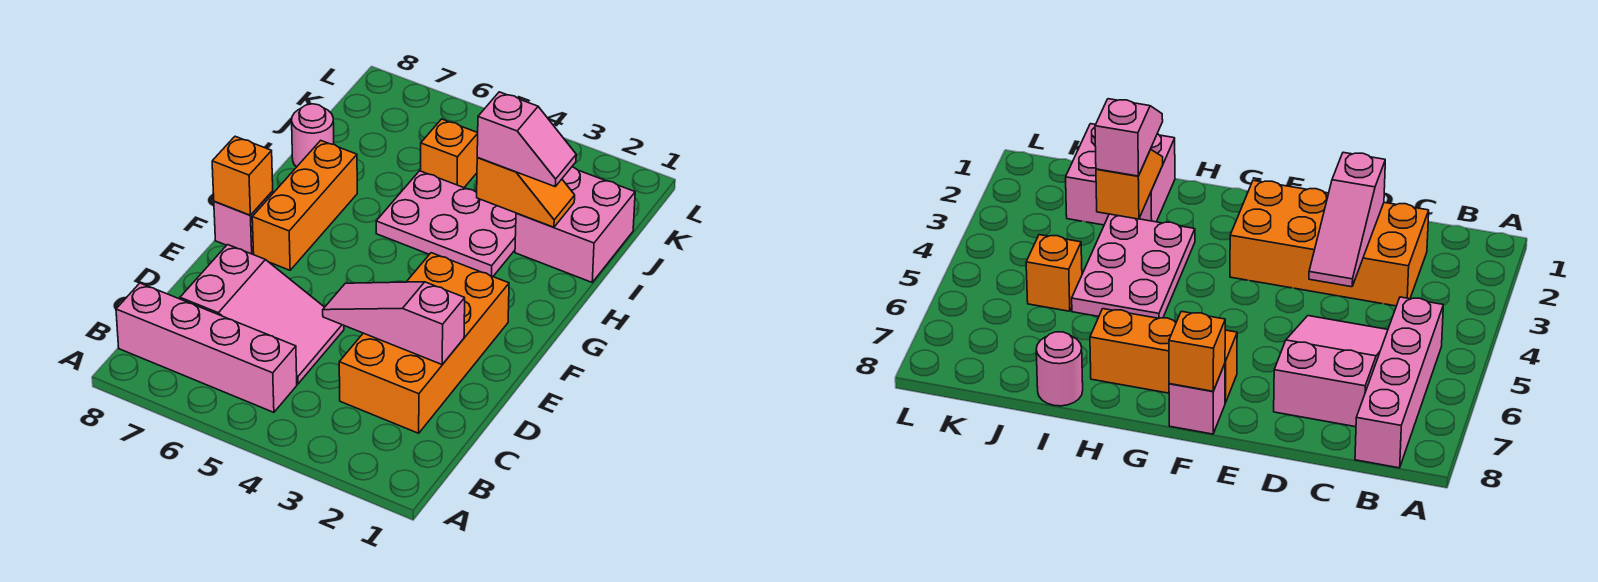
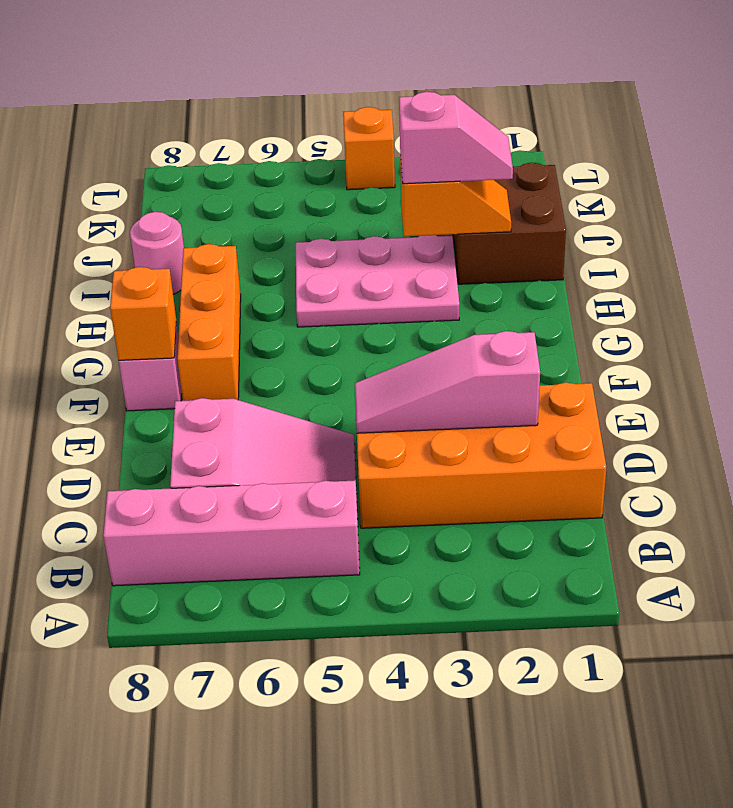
orange 2x4 brick [339,253,509,433] -> orange 2x4 brick turned to [357,382,606,528]
pink 2x2 brick [515,167,635,282] -> brown 2x2 brick [453,163,566,284]
orange 1x1 brick [421,119,478,188] -> orange 1x1 brick moved to [343,107,395,190]

